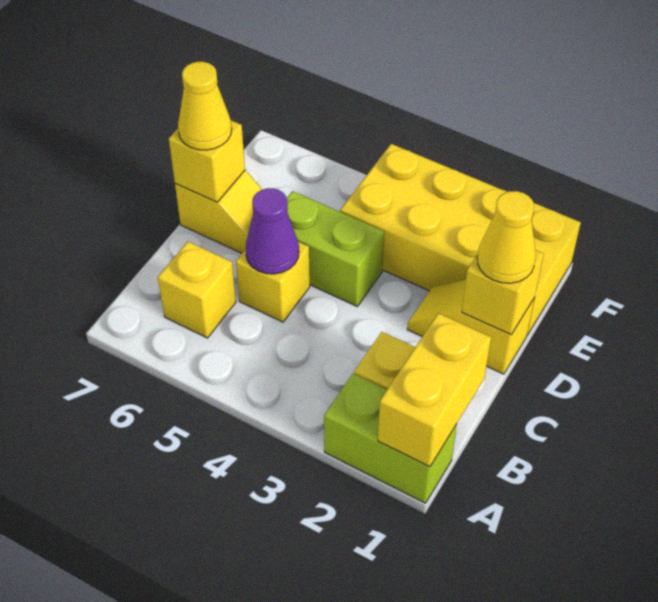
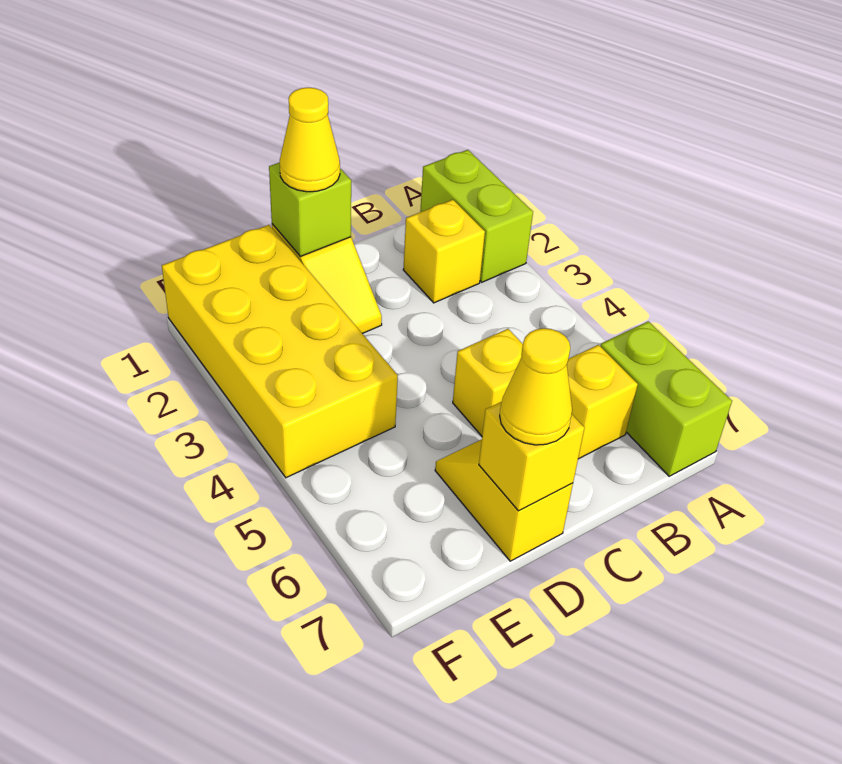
yellow 1x2 brick [378,313,491,467] -> none
purple 1x1 cone [245,188,299,274] -> none
yellow 1x1 brick [462,250,543,334] -> lime 1x1 brick [269,162,351,256]
lime 1x2 brick [287,191,384,306] -> lime 1x2 brick moved to [600,321,732,476]

